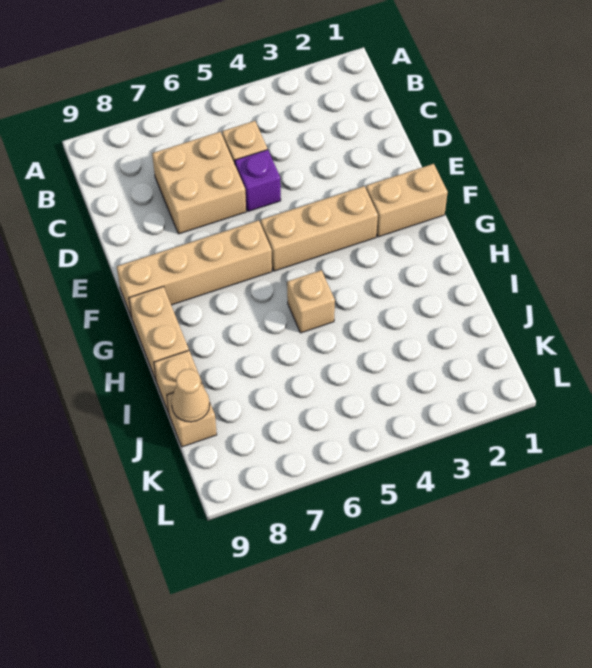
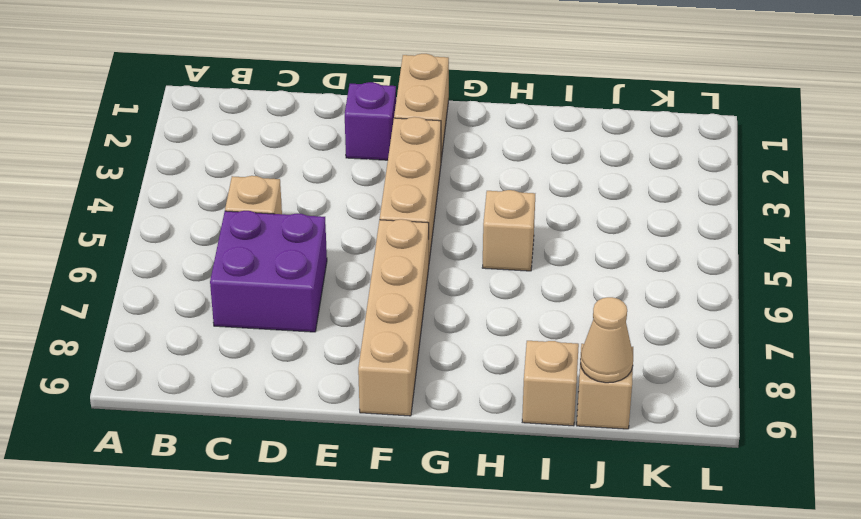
tan 2x2 brick [152,132,246,234] -> purple 2x2 brick [210,211,327,332]
purple 1x1 brick [235,150,281,211] -> purple 1x1 brick moved to [345,82,396,160]
tan 1x2 brick [129,286,189,380] -> none

